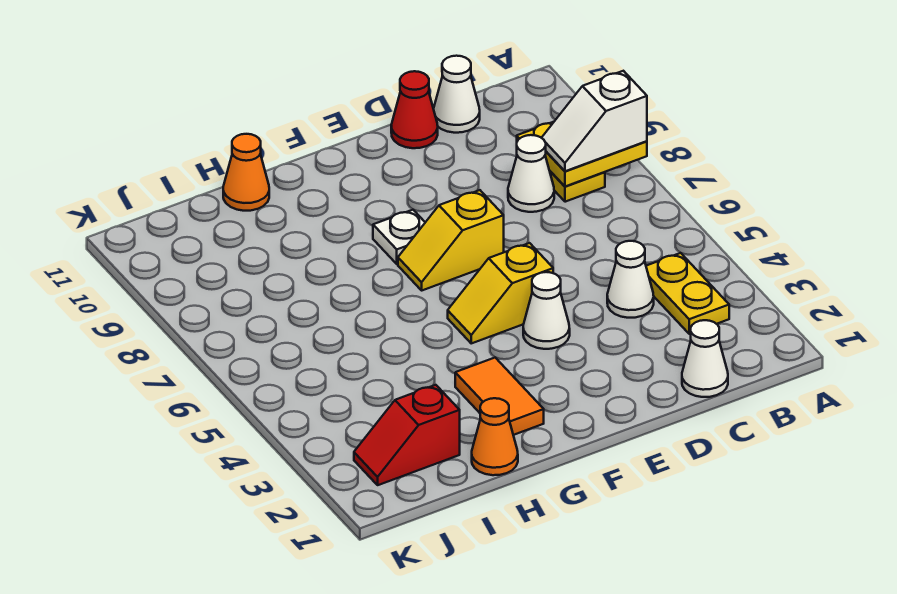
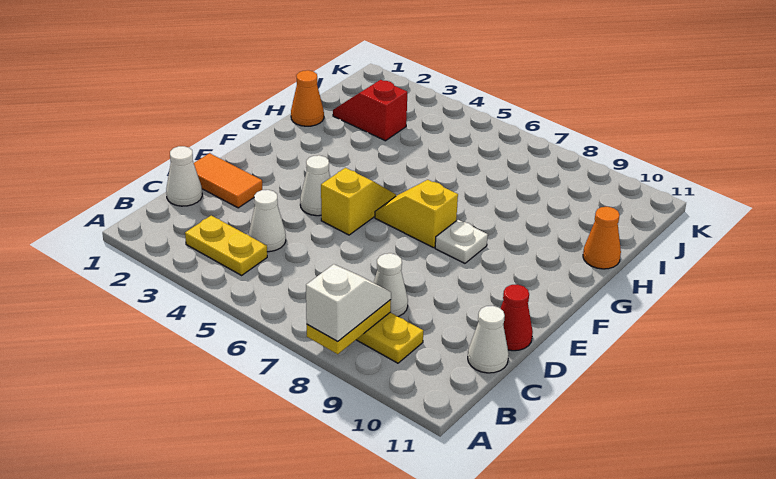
yellow 1x2 slope [398,190,504,290] -> yellow 1x2 slope turned to [375,180,458,248]
orange 1x2 tile [455,358,544,435] -> orange 1x2 tile moved to [194,153,262,208]
red 1x2 slope [354,385,460,485] -> red 1x2 slope turned to [333,80,407,141]

